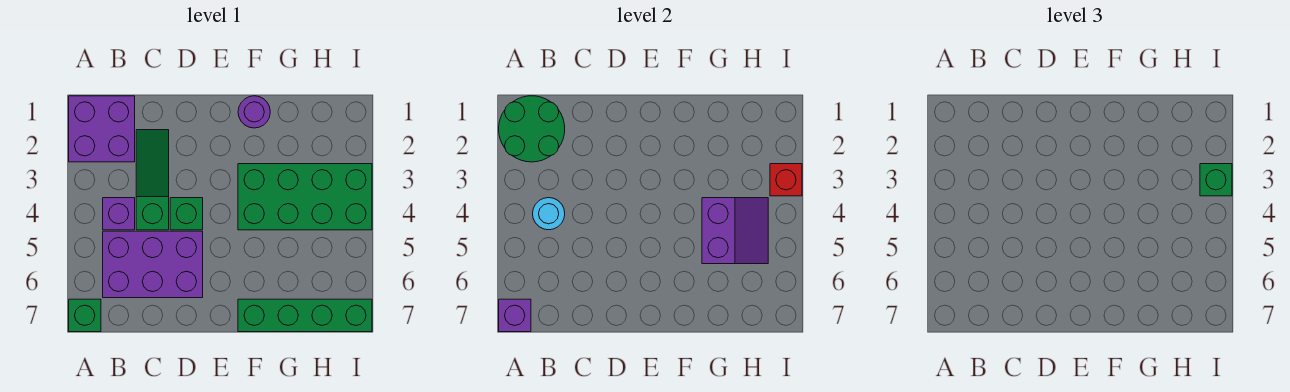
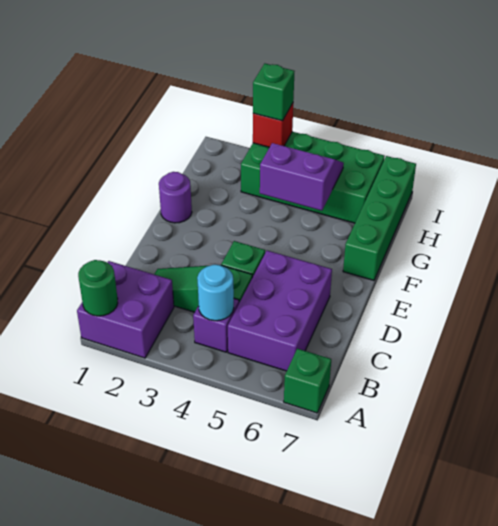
green 2x2 round brick [499,96,565,162] -> green 1x1 round brick [78,260,118,316]
purple 1x1 brick [499,299,531,332] -> none
green 2x4 brick [238,164,372,230] -> green 2x4 brick turned to [241,132,385,223]

